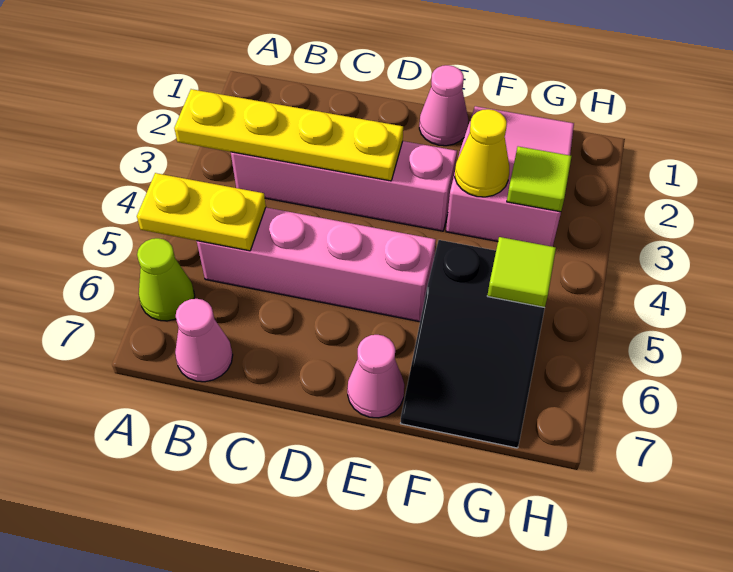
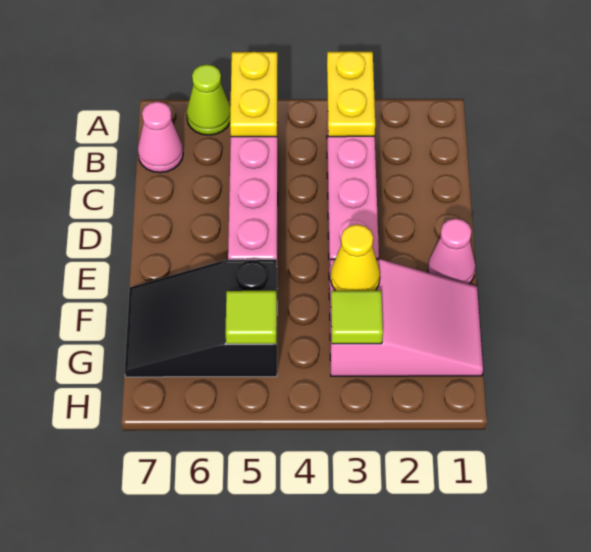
yellow 1x4 plate [174,89,403,181] -> yellow 1x2 plate [327,51,375,137]
pink 1x1 cone [347,335,404,418] -> none

